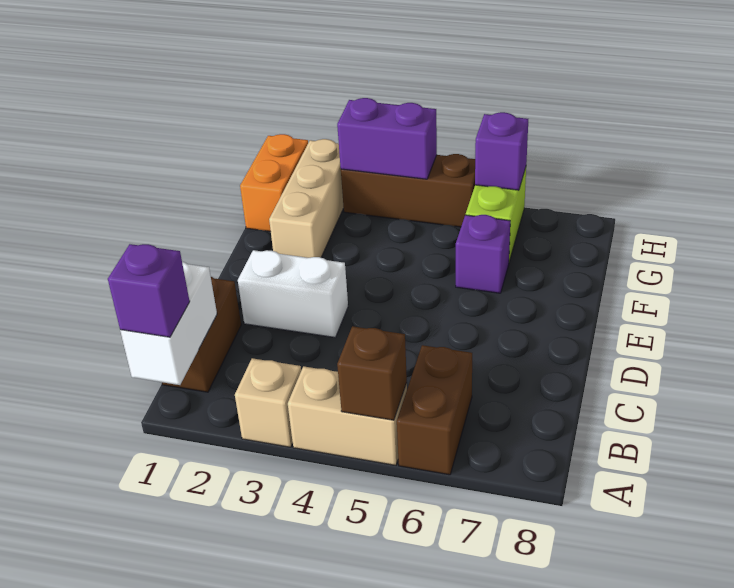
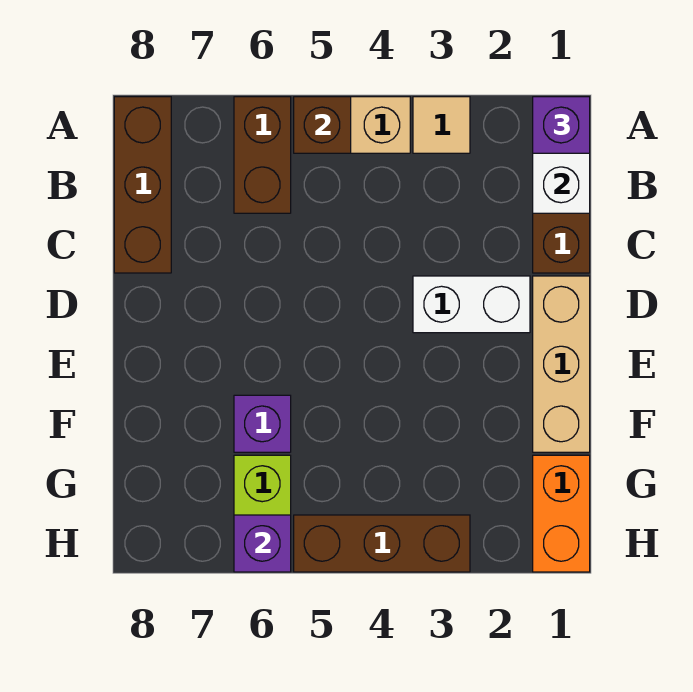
tan 1x1 brick [235,358,301,447] -> tan 1x1 tile [413,97,470,153]
none -> brown 1x3 brick [114,97,171,273]
tan 1x3 brick [269,139,344,258] -> tan 1x3 brick moved to [533,276,590,452]
purple 1x2 brick [337,98,437,179] -> none

